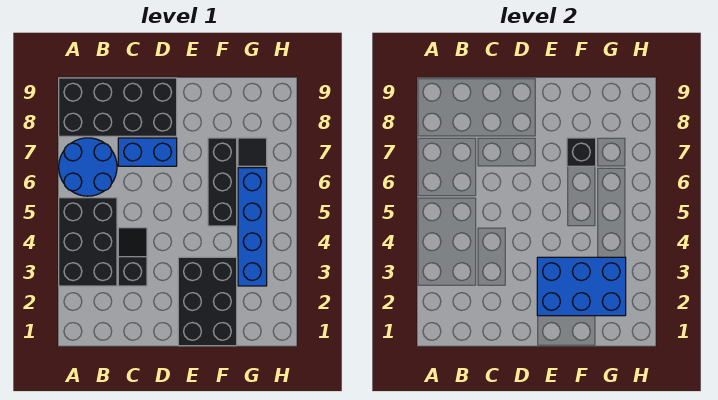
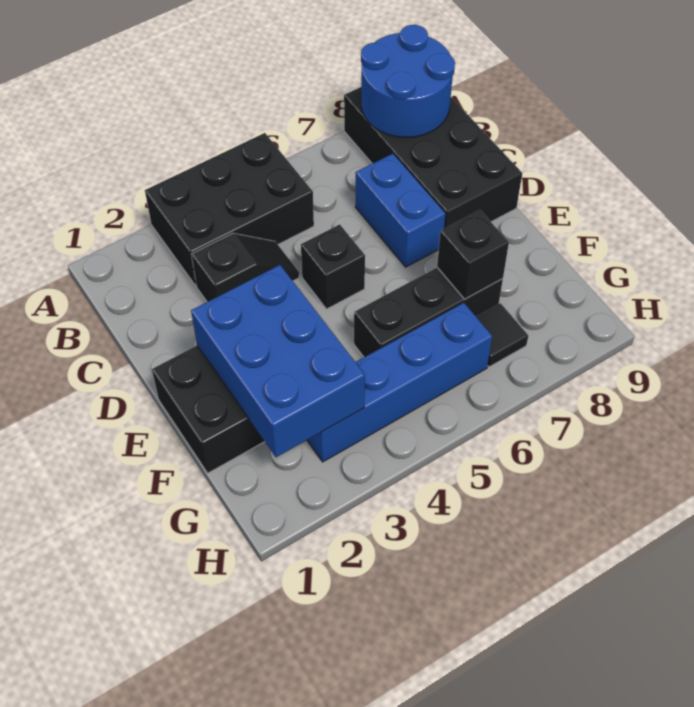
blue 2x2 round brick [59,138,117,196] -> blue 2x2 round brick moved to [361,25,455,137]
none -> black 1x1 brick [301,224,365,309]

